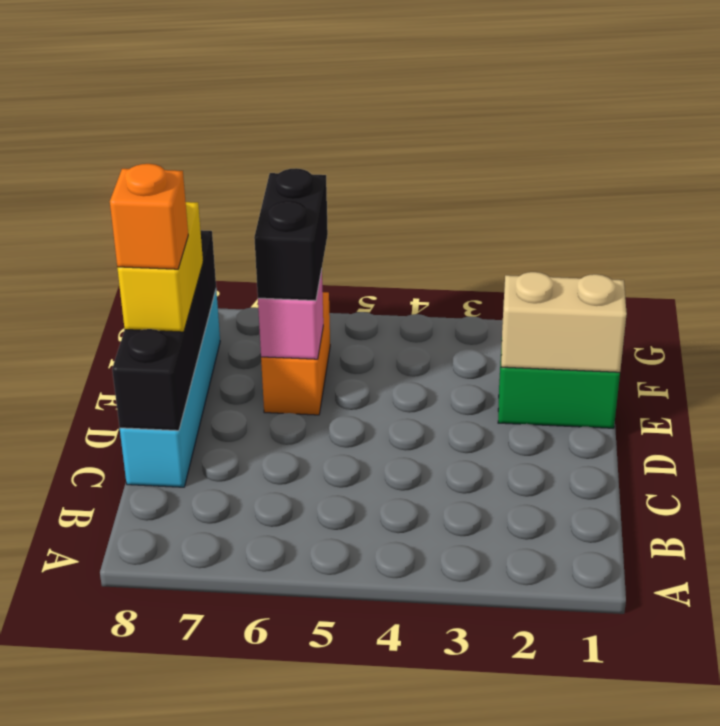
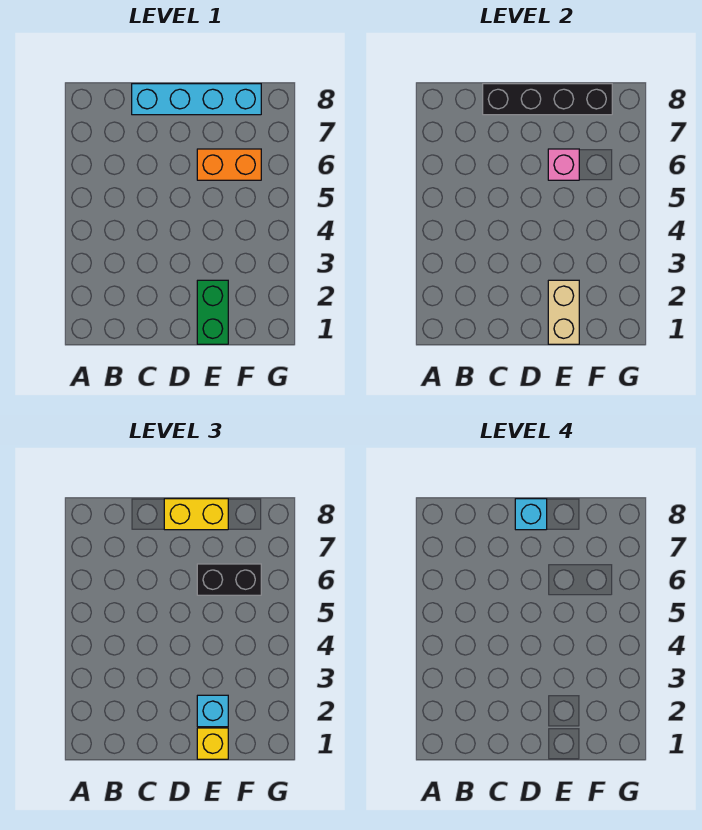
orange 1x1 brick [110,164,188,269] -> cyan 1x1 brick [515,499,547,530]
none -> yellow 1x1 brick [197,728,228,759]
none -> cyan 1x1 brick [197,695,228,727]

